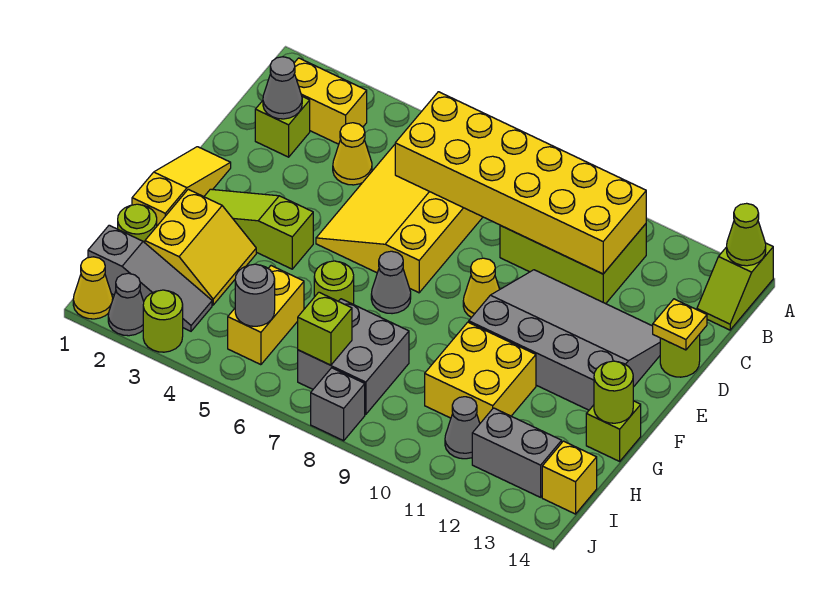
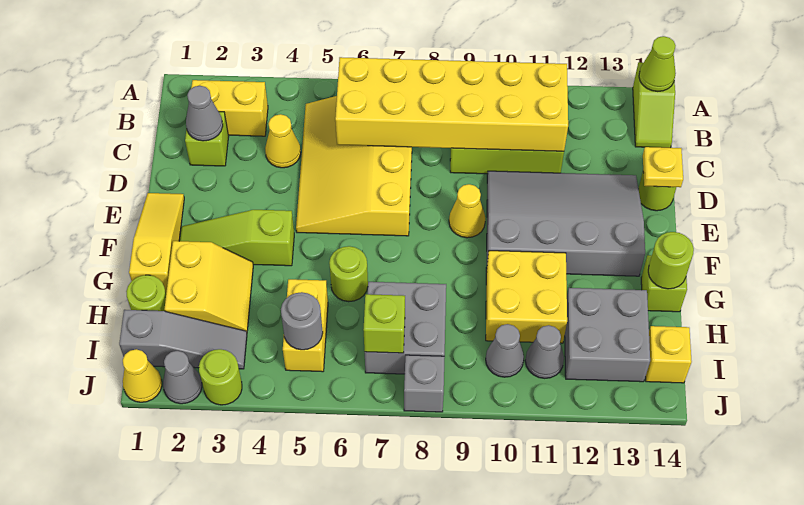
grey 1x1 cone [371,251,411,314] -> grey 1x1 cone moved to [486,324,524,377]
grey 1x2 brick [472,408,562,497] -> grey 2x2 brick [565,288,650,382]

